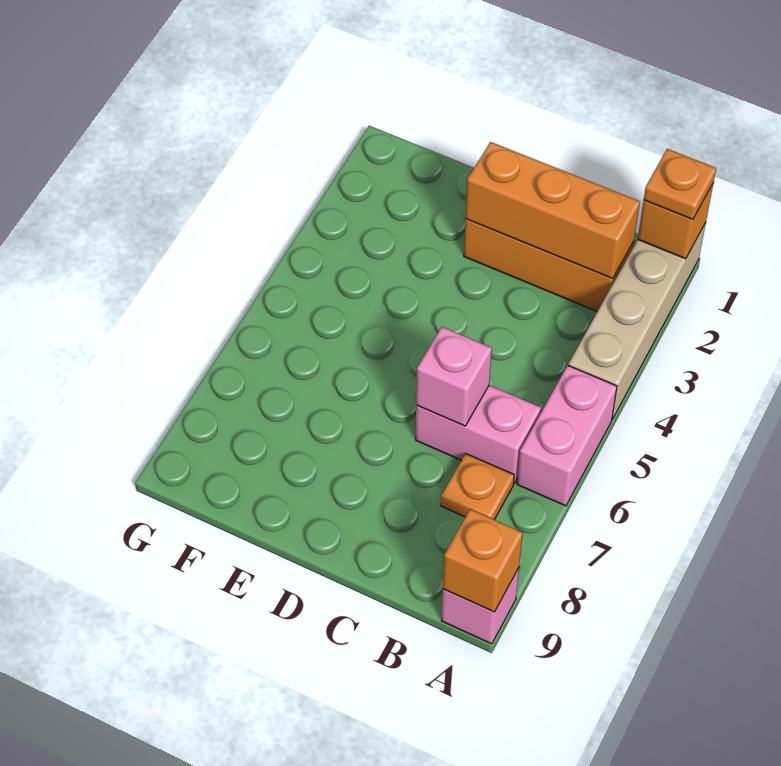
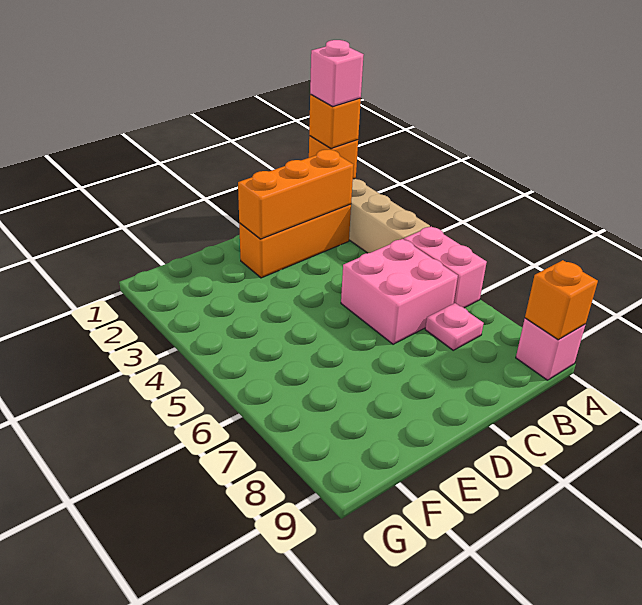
orange 1x1 plate [644,149,716,220] -> orange 1x1 brick [309,95,361,149]
pink 1x2 brick [416,385,541,483] -> pink 2x2 brick [341,239,458,344]
orange 1x1 plate [441,454,514,520] -> pink 1x1 plate [425,303,484,350]
pink 1x1 brick [416,327,492,426] -> pink 1x1 brick moved to [310,40,364,106]

